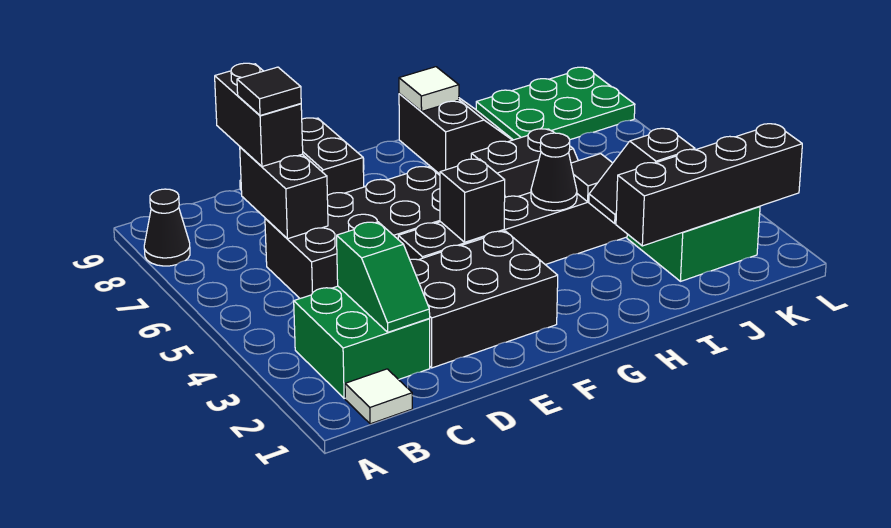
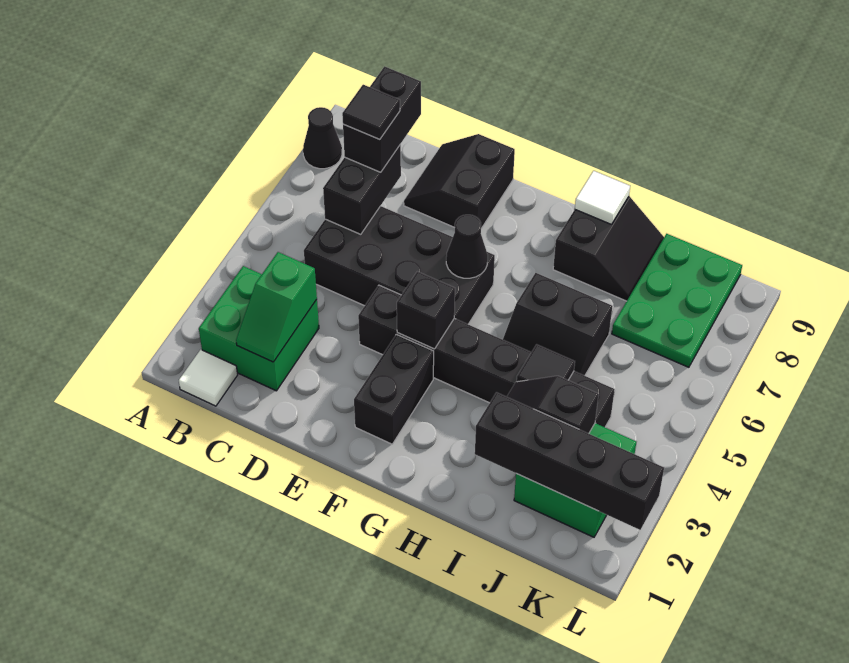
black 2x3 brick [410,231,558,368] -> black 1x2 brick [354,334,434,444]
black 1x1 cone [531,133,577,211] -> black 1x1 cone moved to [446,215,488,278]
green 2x3 plate [476,67,635,140] -> green 2x3 plate turned to [612,234,742,367]

